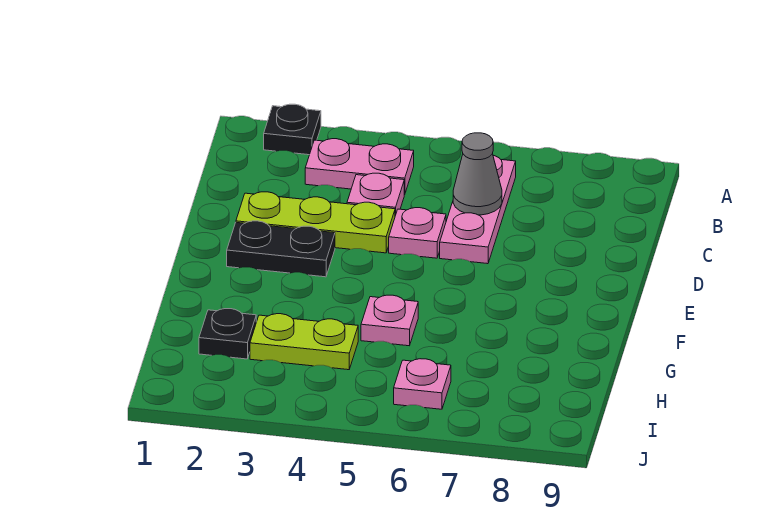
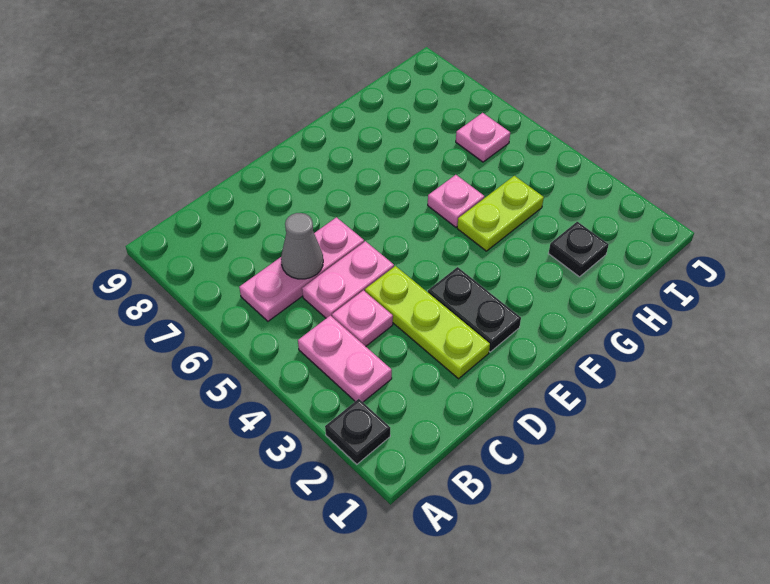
pink 1x1 plate [389,208,446,258] -> pink 1x2 plate [302,241,394,318]
lime 1x2 plate [250,314,358,370] -> lime 1x2 plate turned to [457,176,544,251]

